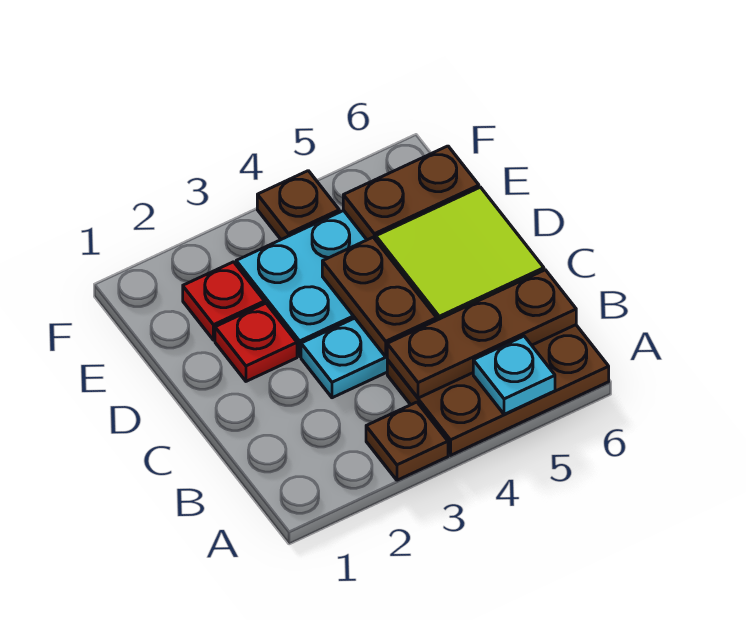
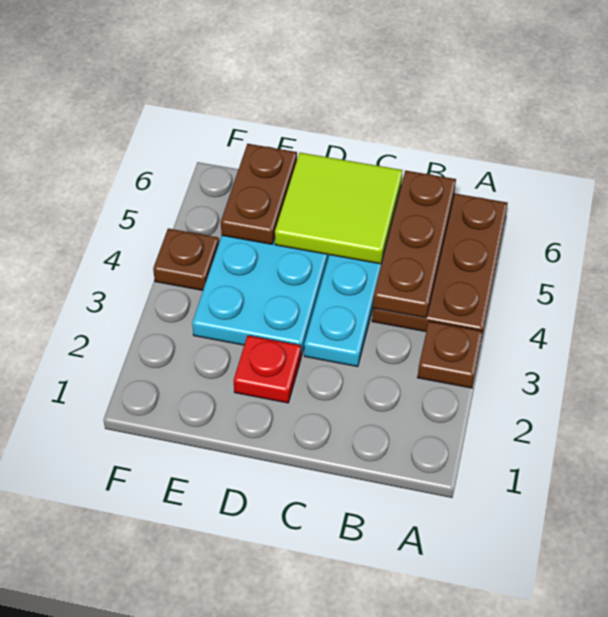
cyan 1x1 plate [473,336,555,414] -> none
brown 1x2 plate [322,237,437,357] -> none
red 1x1 plate [183,262,265,340] -> none

